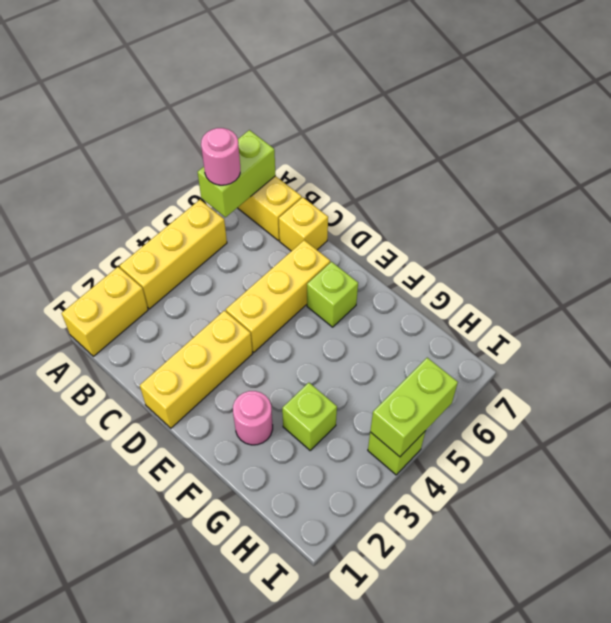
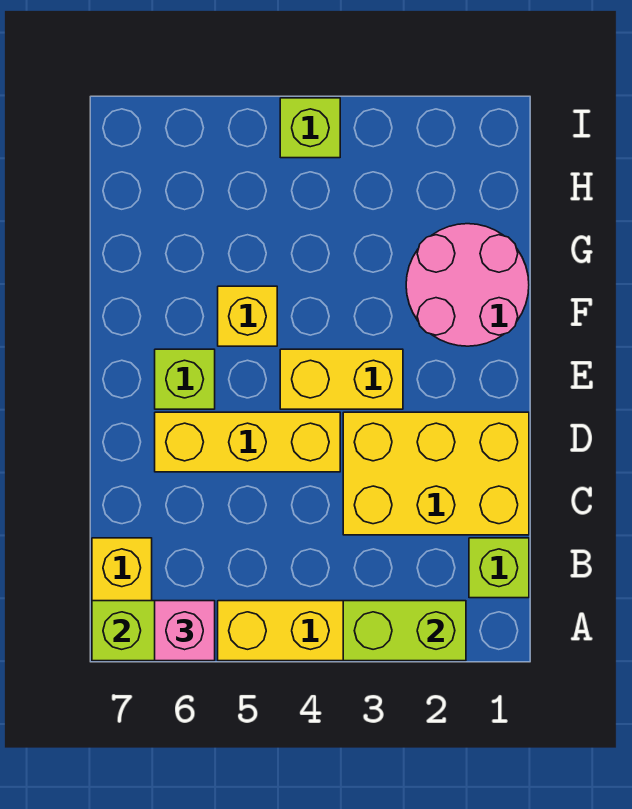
yellow 1x2 brick [62,267,148,356] -> yellow 1x2 brick moved to [280,349,403,409]
pink 1x1 round brick [201,128,240,185] -> pink 1x1 brick [155,601,215,661]
yellow 1x1 brick [279,197,328,251] -> yellow 1x1 brick moved to [218,286,277,346]
yellow 1x3 brick [140,311,253,428] -> yellow 2x3 brick [343,412,529,535]
pink 1x1 round brick [233,391,273,445] -> pink 2x2 round brick [406,224,529,346]
lime 1x1 brick [282,383,337,450] -> lime 1x1 brick moved to [469,538,529,598]
lime 1x2 brick [370,358,458,457] -> lime 1x2 brick moved to [343,601,466,661]

